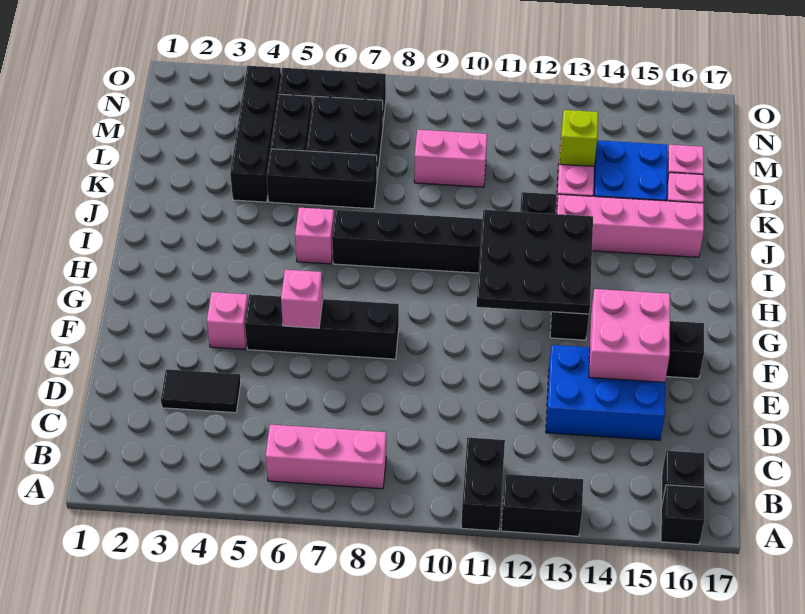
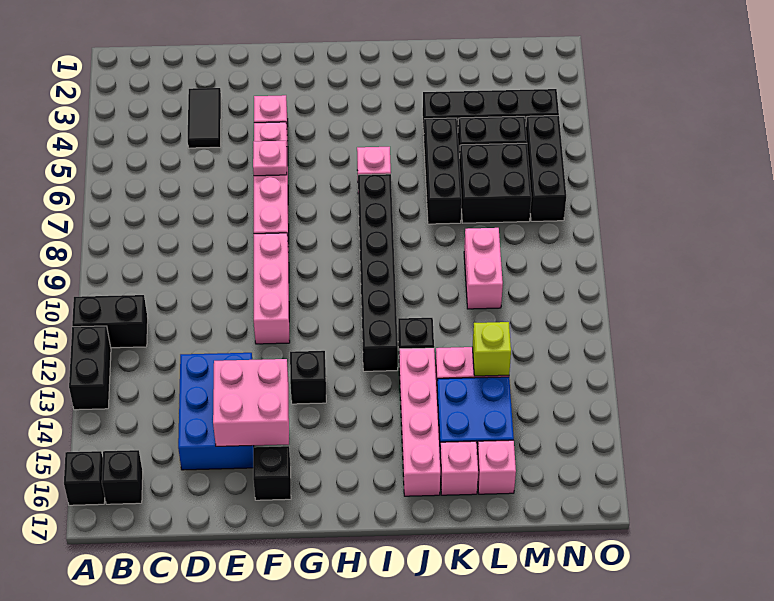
pink 1x3 brick [266,425,386,489] -> pink 1x3 brick moved to [254,233,290,344]
black 1x4 brick [245,294,399,359] -> pink 1x4 brick [254,122,289,251]
pink 1x1 brick [281,270,323,328] -> pink 1x1 plate [253,141,287,176]
black 3x3 plate [477,210,593,314] -> none

